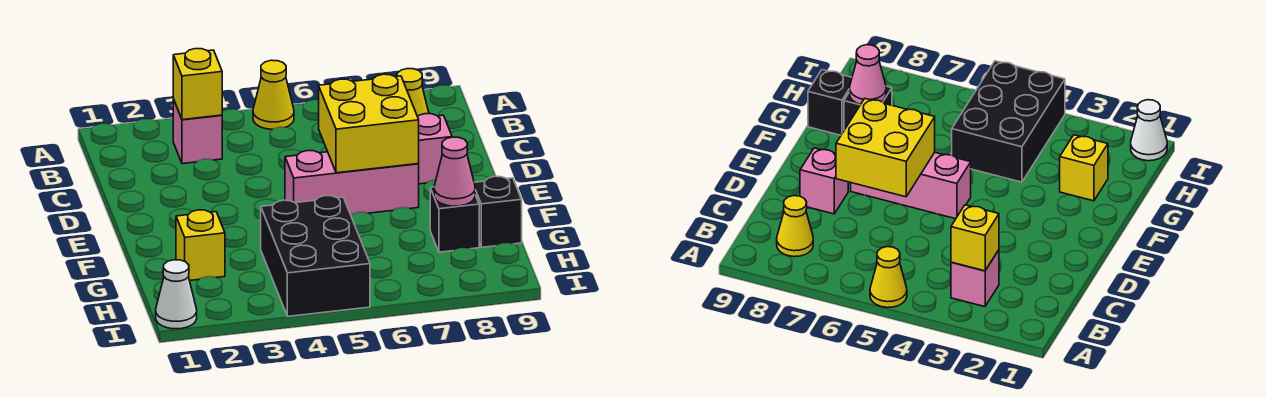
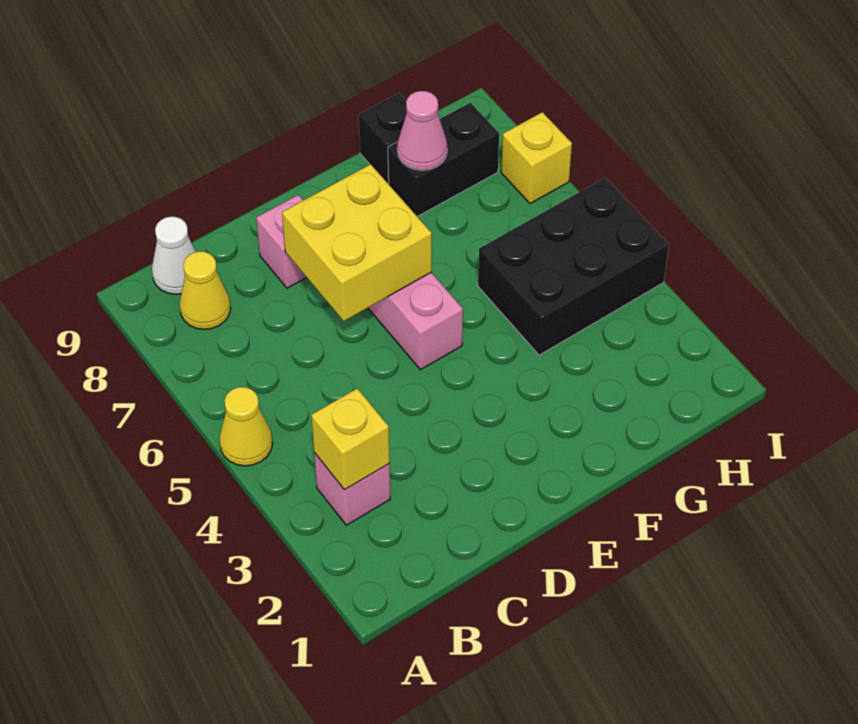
yellow 1x1 brick [176,210,225,281] -> yellow 1x1 brick moved to [501,112,572,204]
black 1x1 brick [430,187,479,252] -> black 1x2 brick [388,103,499,217]
white 1x1 cone [156,260,197,329] -> white 1x1 cone moved to [152,217,196,294]

